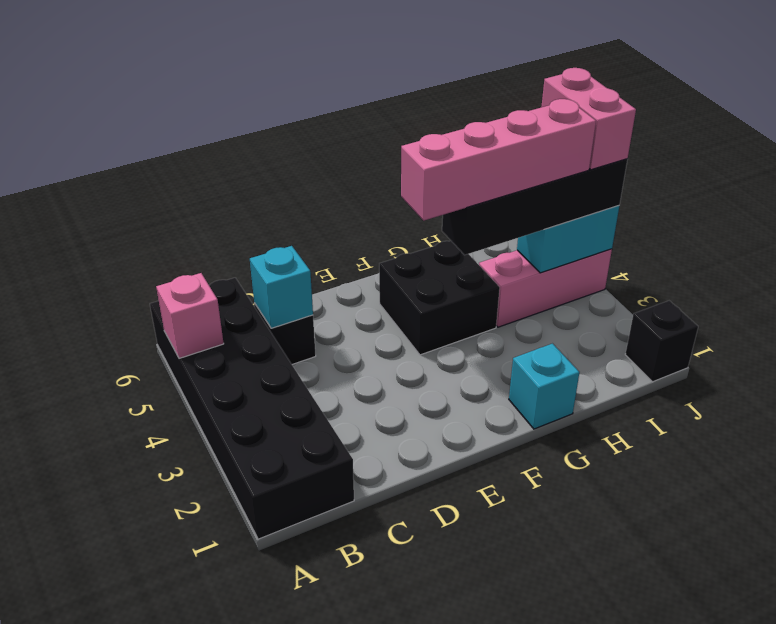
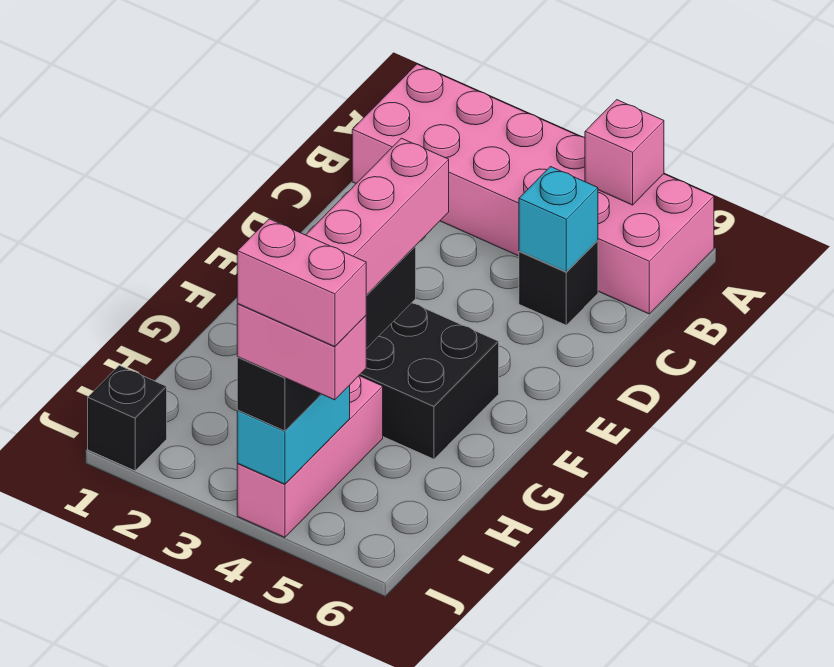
black 2x6 brick [150,278,354,539] -> pink 2x6 brick [352,64,714,314]
cyan 1x1 brick [509,344,579,429] -> none
none -> pink 1x2 brick [237,219,366,347]

